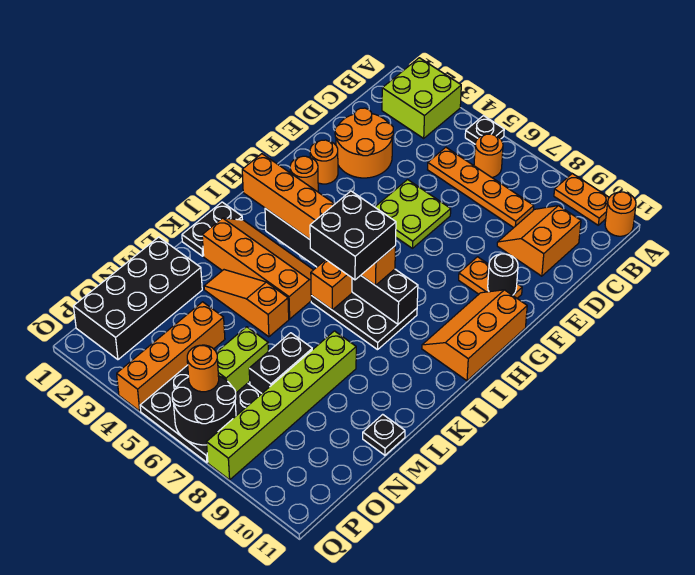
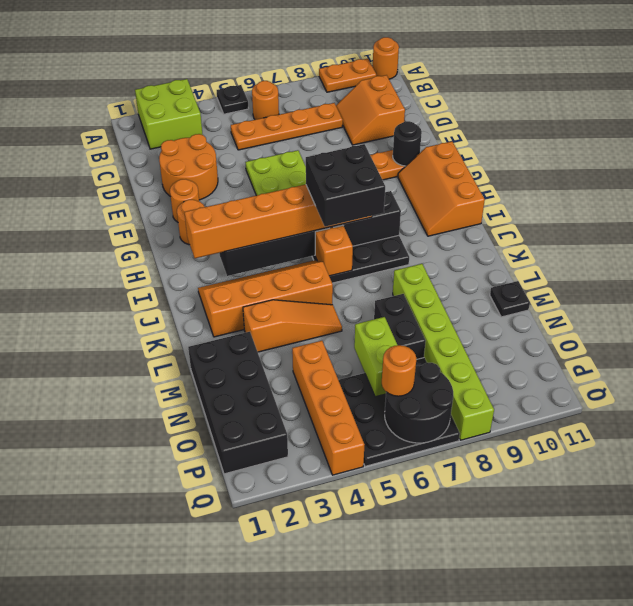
black 1x2 plate [182,202,242,256] -> none
orange 1x3 slope [204,270,289,337] -> orange 1x3 slope turned to [243,300,342,352]

